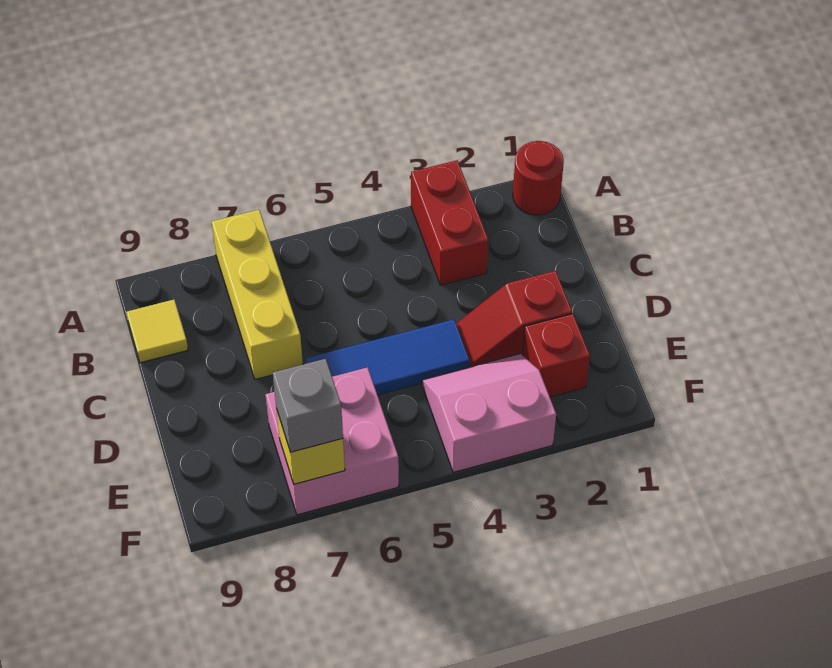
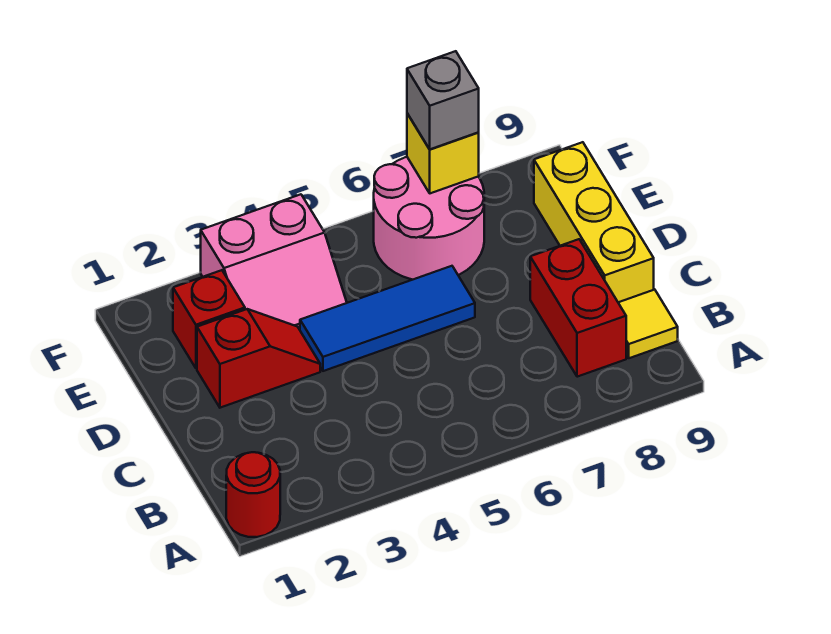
red 1x2 brick [411,160,488,285] -> red 1x2 brick moved to [530,239,626,377]
yellow 1x3 brick [212,210,303,380] -> yellow 1x3 brick moved to [534,142,654,302]
pink 2x2 brick [265,367,399,515] -> pink 2x2 round brick [374,157,484,280]

